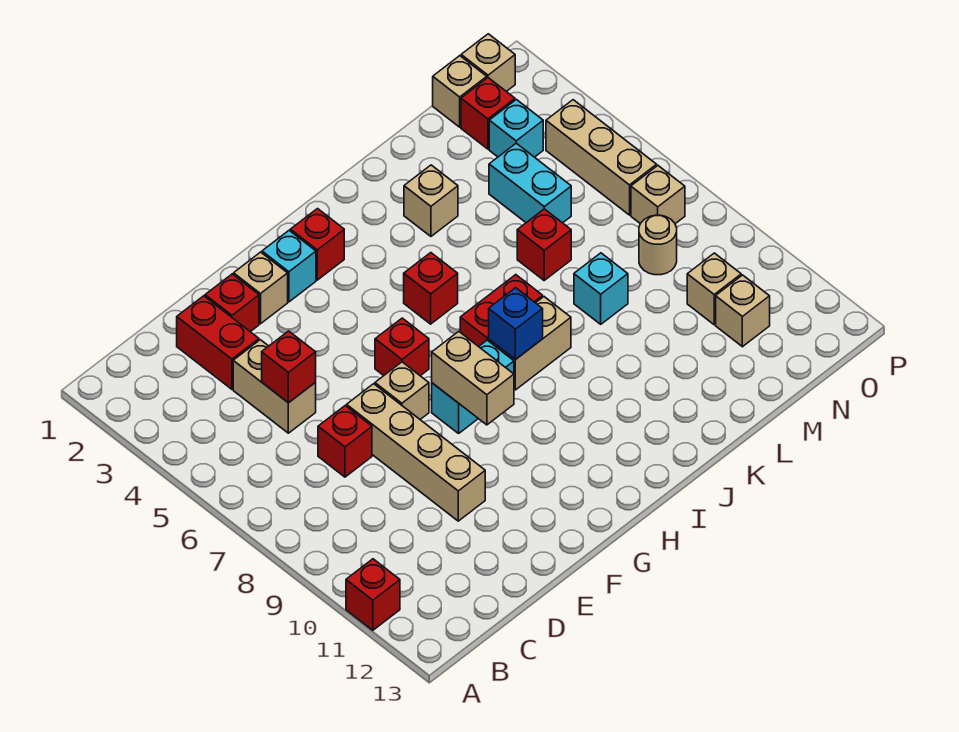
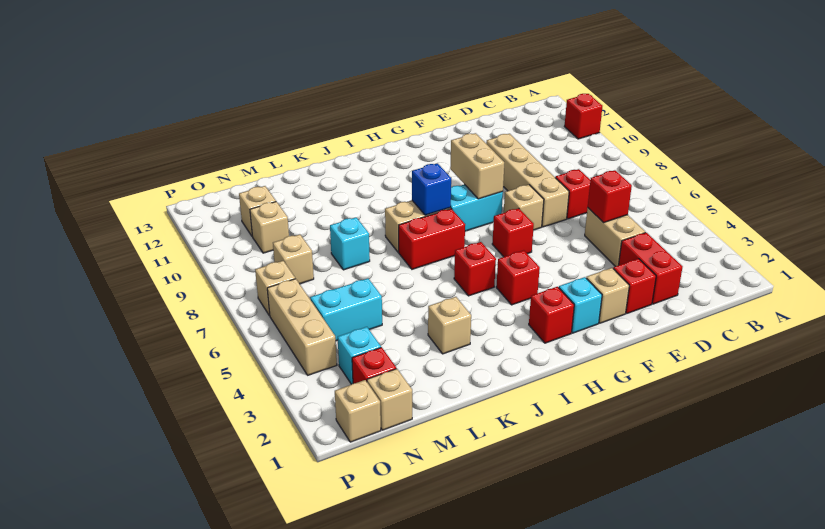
red 1x1 brick [517,209,571,280] -> red 1x1 brick moved to [496,250,540,305]
cyan 1x2 brick [489,143,571,223] -> cyan 1x2 brick turned to [310,278,382,341]
tan 1x1 round brick [639,215,677,275] -> tan 1x1 brick [273,234,314,284]

